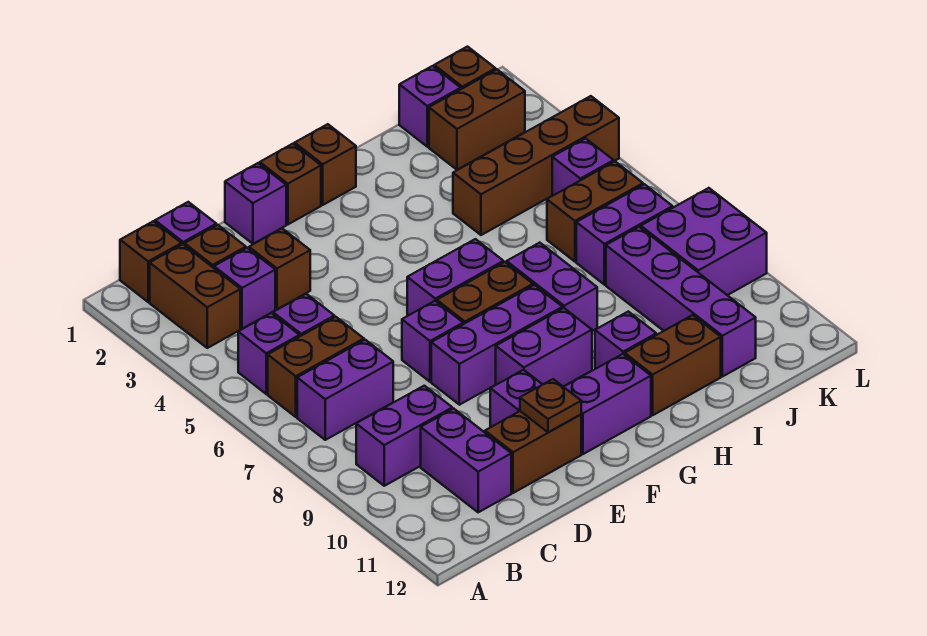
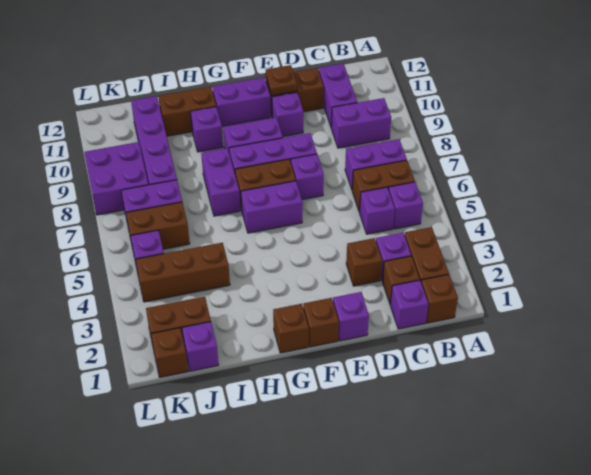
brown 1x4 brick [453,96,619,235] -> brown 1x3 brick [136,243,230,302]

